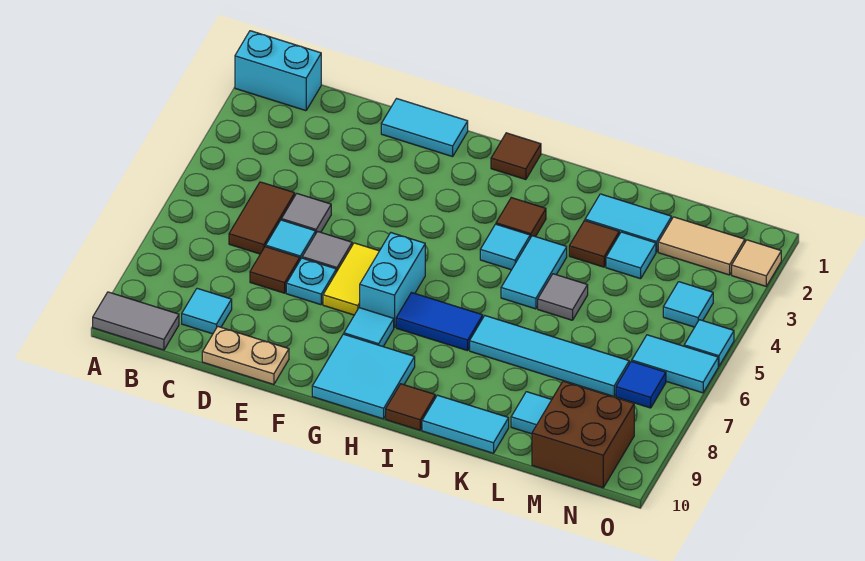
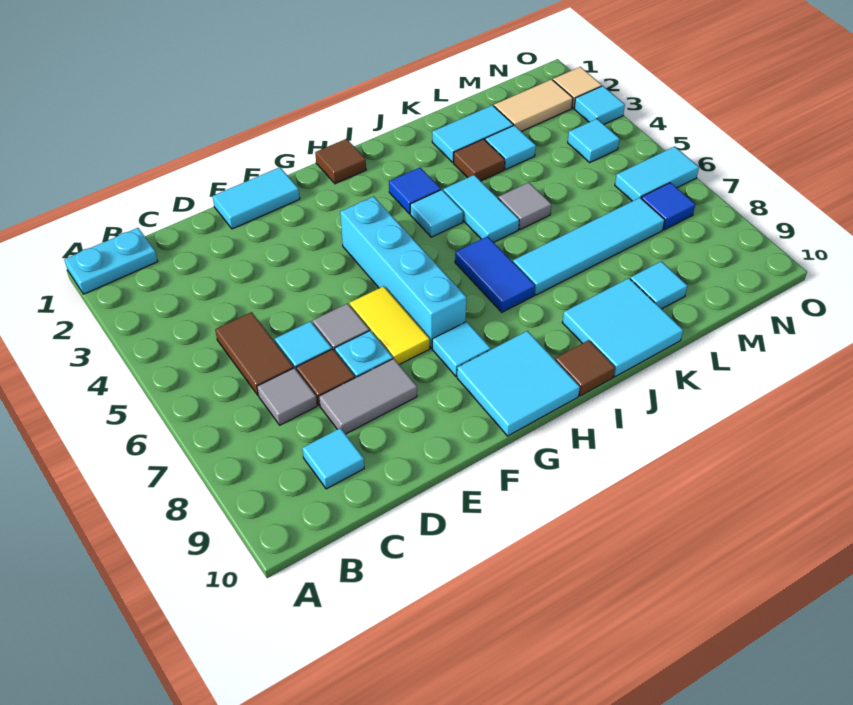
cyan 1x2 brick [235,31,321,111] -> cyan 1x2 plate [64,228,158,294]
grey 1x2 tile [93,292,179,350] -> grey 1x2 tile moved to [319,359,417,434]
grey 1x1 tile [281,194,331,233] -> grey 1x1 tile moved to [257,368,317,425]
tan 1x2 plate [202,327,289,385] -> none
cyan 1x2 brick [360,233,425,328] -> cyan 1x4 brick [340,197,466,348]
blue 1x2 tile [396,293,483,351] -> blue 1x2 tile turned to [455,236,535,312]
brown 1x1 tile [496,198,546,238] -> blue 1x1 tile [389,168,441,214]
cyan 1x2 tile [422,395,509,453] -> cyan 2x2 tile [562,278,683,377]
brown 2x2 brick [532,381,634,488] -> none
cyan 1x1 tile [684,320,734,366] -> cyan 1x1 tile moved to [574,86,625,124]

